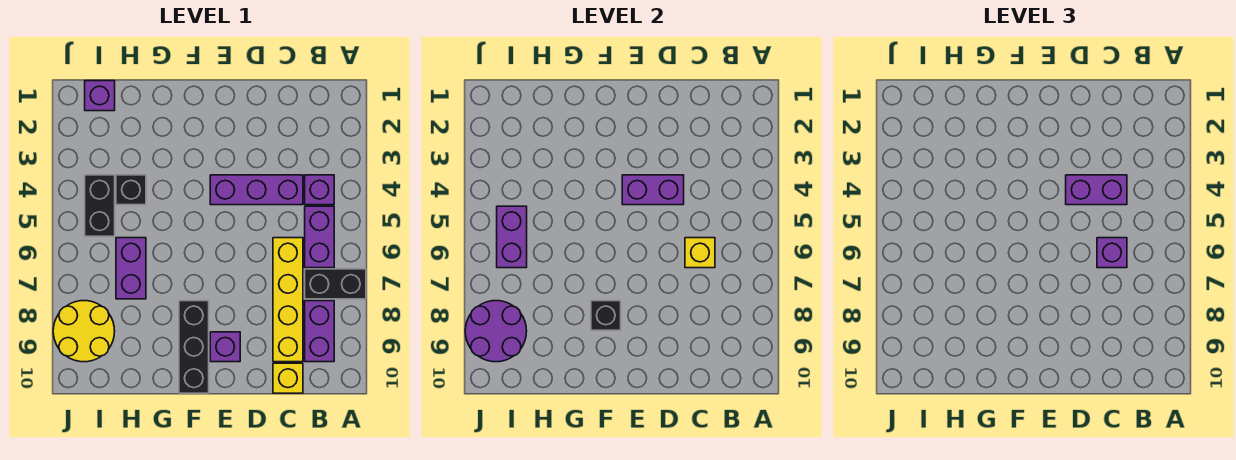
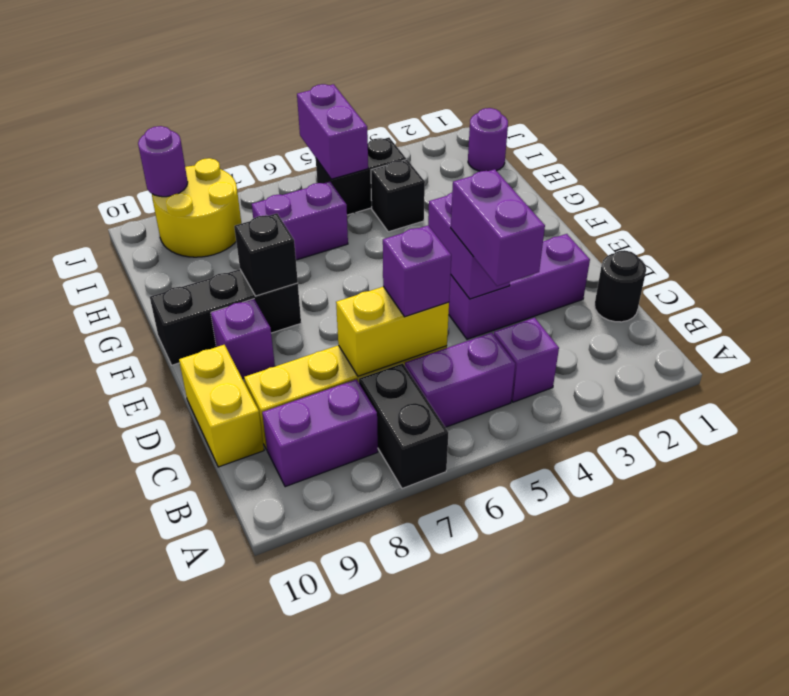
none -> black 1x1 round brick [595,250,646,322]
purple 1x3 brick [210,175,303,205] -> purple 1x3 brick turned to [449,234,590,339]
yellow 1x1 brick [685,238,715,268] -> yellow 1x2 brick [336,287,449,376]
yellow 1x1 brick [273,363,303,393] -> yellow 1x2 brick [179,345,264,467]
purple 1x1 brick [85,81,115,111] -> purple 1x1 round brick [468,108,508,171]
purple 1x2 brick [497,206,527,268] -> purple 1x2 brick turned to [297,84,368,179]
purple 2x2 round brick [465,301,527,362] -> purple 1x1 round brick [138,126,188,197]

